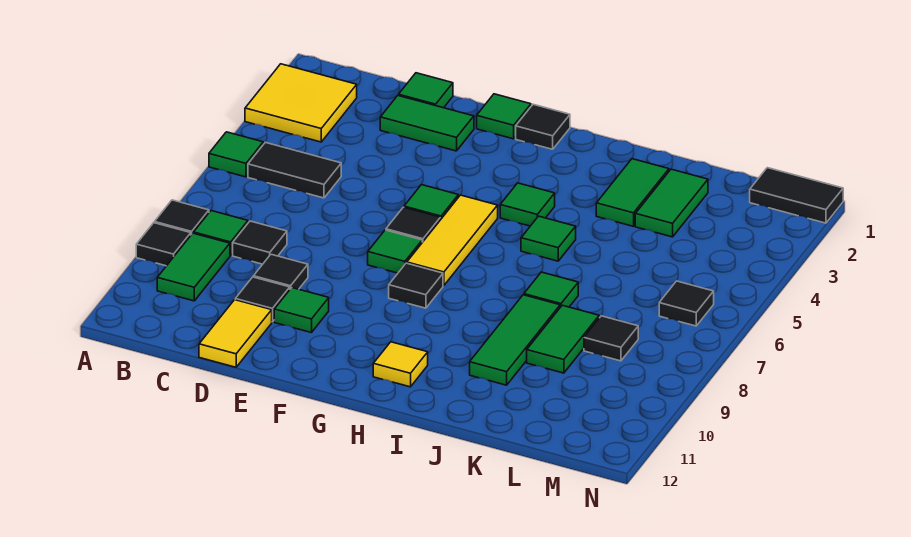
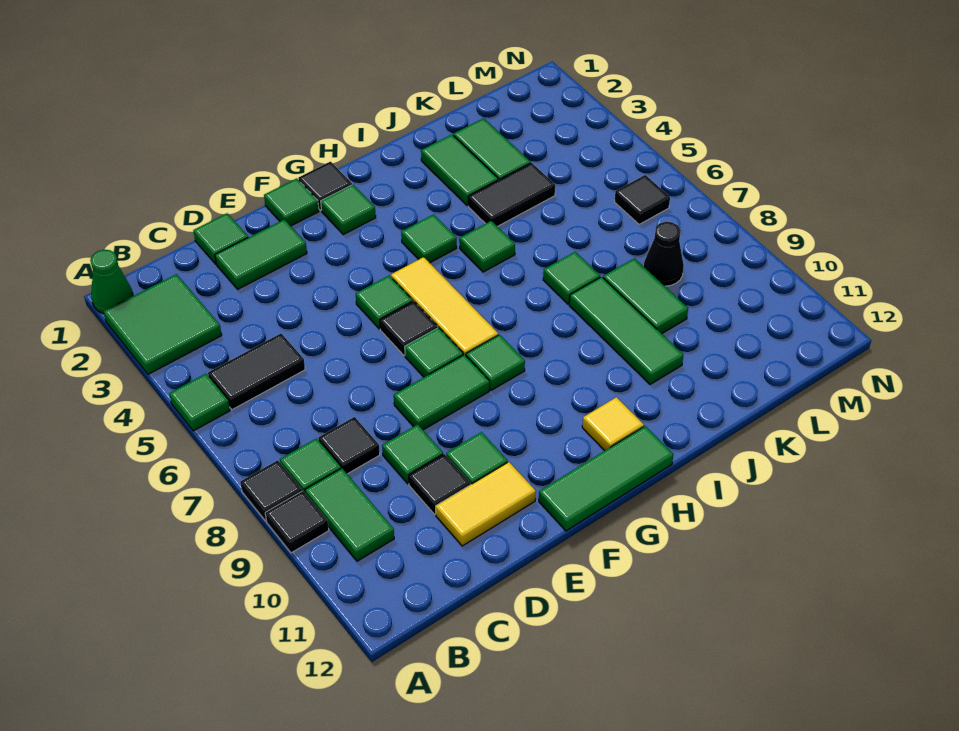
none -> green 1x1 cone [90,250,133,314]
yellow 2x2 tile [245,64,357,142] -> green 2x2 tile [104,274,222,374]
black 1x1 tile [253,254,308,289] -> green 1x1 tile [382,425,443,484]
yellow 1x2 tile [199,300,272,367] -> yellow 1x2 tile turned to [436,462,536,546]
none -> green 1x2 tile [394,355,489,430]
none -> green 1x3 tile [539,426,673,531]
none -> green 1x1 tile [321,185,376,235]
black 1x1 tile [389,263,443,308] -> green 1x1 tile [466,335,525,390]
black 1x1 tile [584,316,638,361] -> black 1x1 cone [644,222,684,286]
black 1x2 tile [750,168,843,223] -> black 1x2 tile moved to [468,163,555,227]

